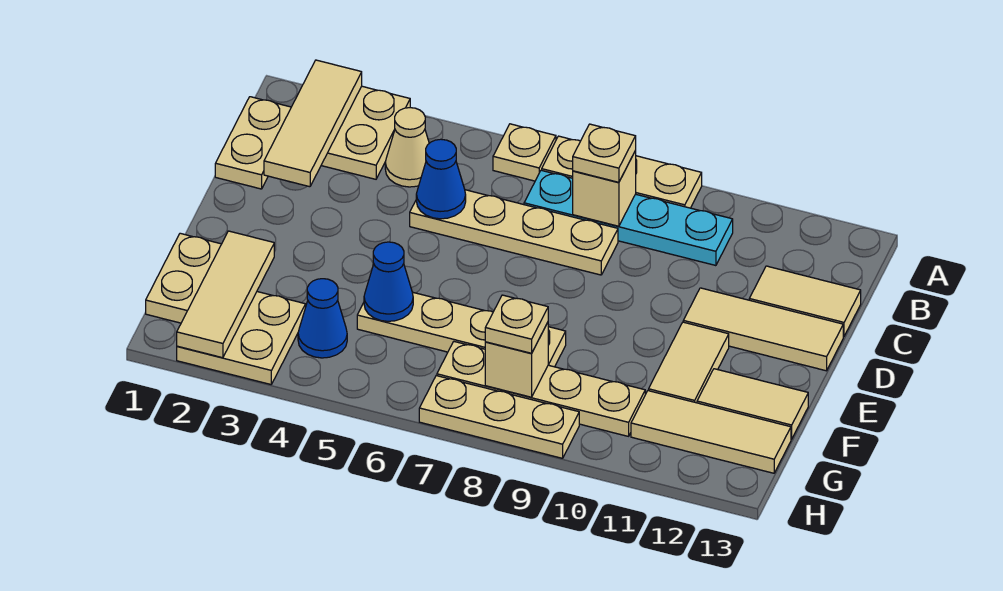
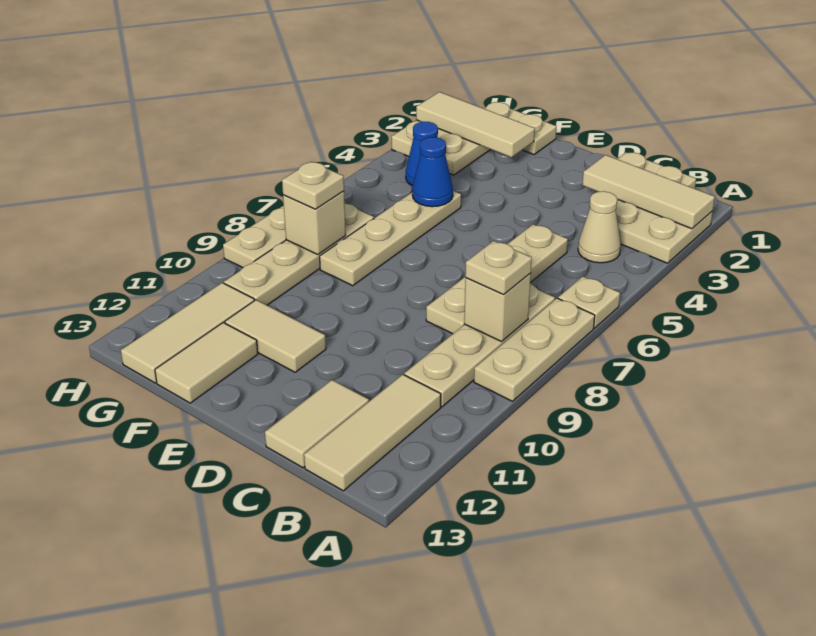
cyan 1x4 plate [524,170,733,266] -> tan 1x4 plate [404,284,555,407]
blue 1x1 cone [416,139,466,219] -> none
tan 1x3 tile [683,288,843,371] -> tan 1x3 tile moved to [304,374,441,491]

